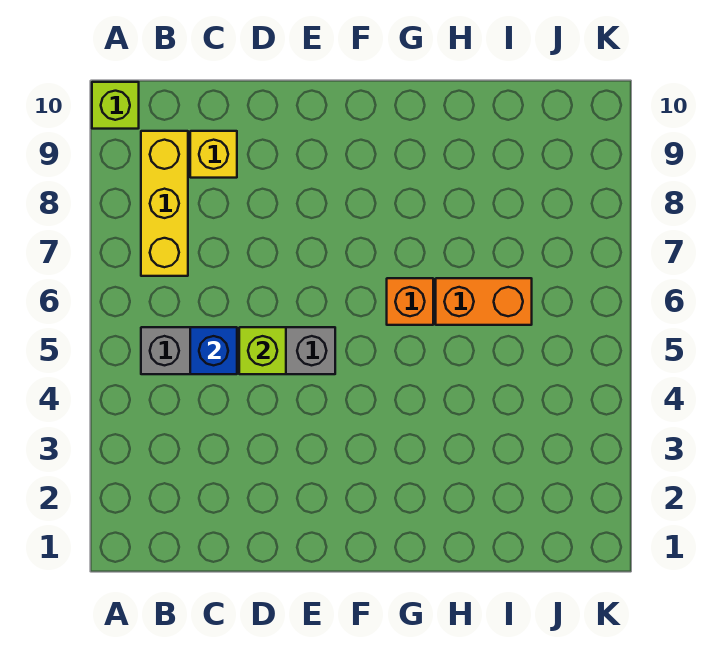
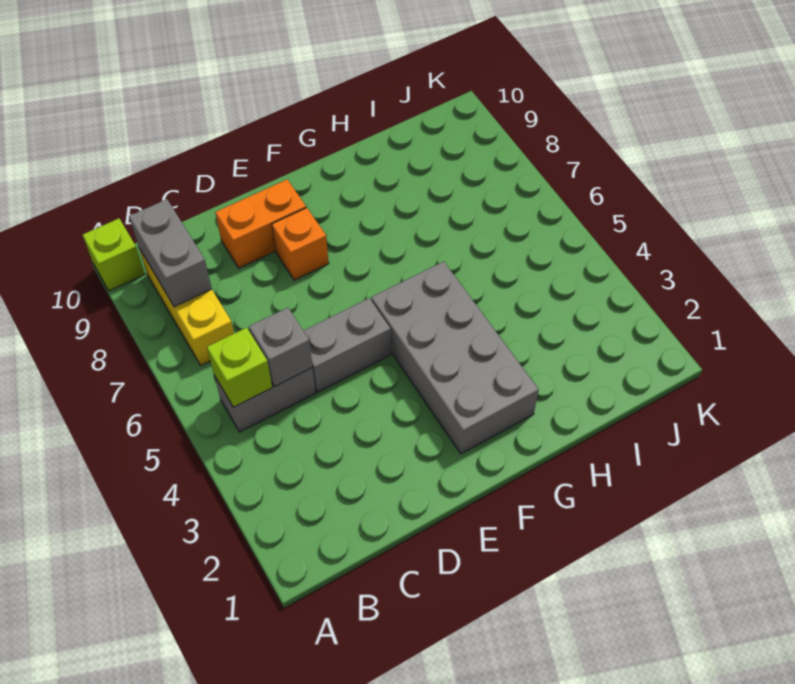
none -> grey 1x2 brick [129,199,212,307]
blue 1x1 brick [190,327,237,374] -> grey 1x1 brick [249,308,312,386]
yellow 1x1 brick [190,131,237,178] -> none
lime 1x1 brick [239,327,286,374] -> lime 1x1 brick moved to [207,328,272,407]
none -> grey 2x4 brick [371,261,539,454]
orange 1x1 brick [387,278,433,325] -> orange 1x1 brick moved to [272,208,329,280]
orange 1x2 brick [436,278,532,325] -> orange 1x2 brick moved to [215,179,306,268]

